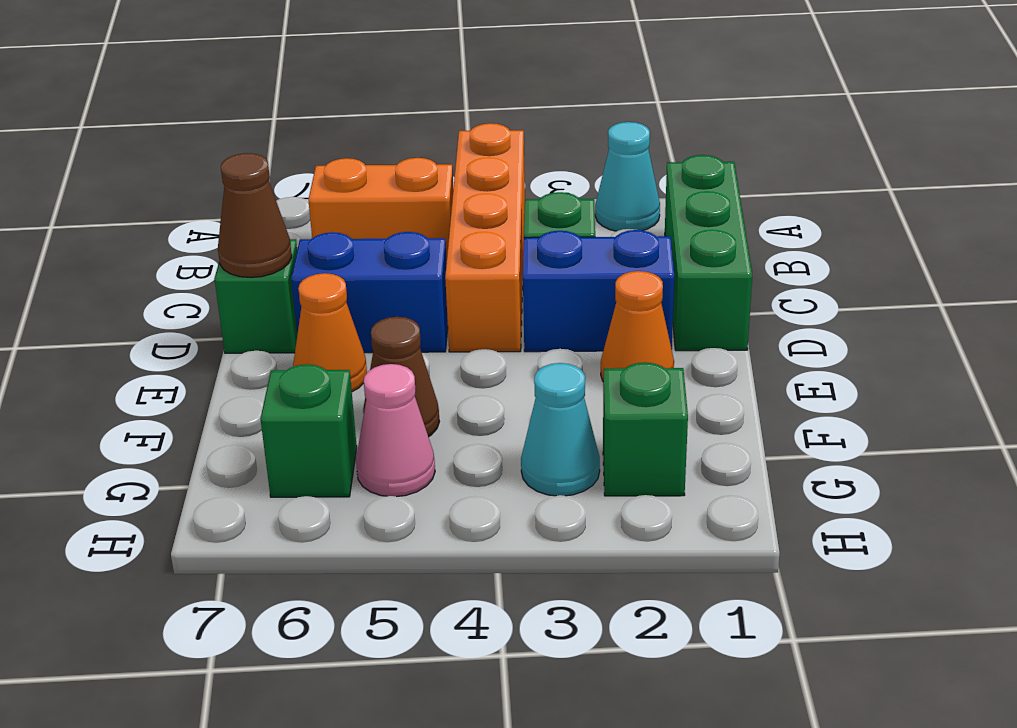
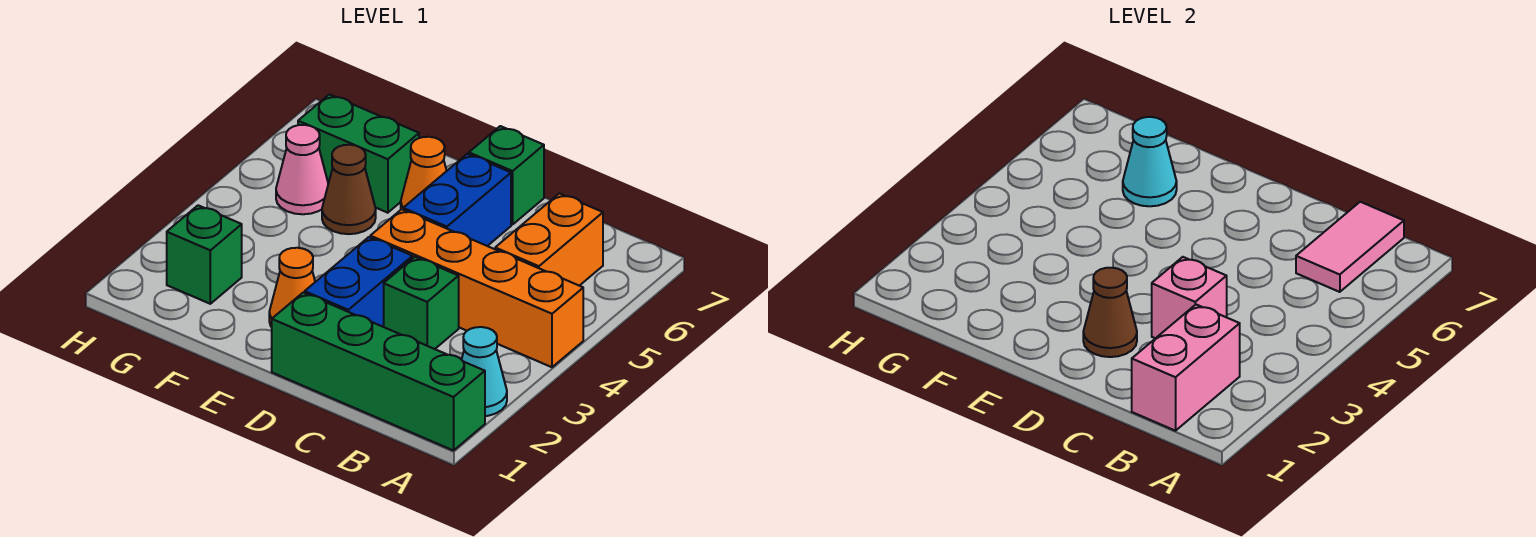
green 1x3 brick [665,155,752,351] -> green 1x4 brick [272,293,485,451]
none -> pink 1x2 brick [1132,305,1240,431]
none -> pink 1x2 tile [1296,202,1404,292]
none -> pink 1x1 brick [1152,257,1227,338]
brown 1x1 cone [218,153,292,277] -> brown 1x1 cone moved to [1083,268,1137,357]
cyan 1x1 cone [521,363,600,496] -> cyan 1x1 cone moved to [1123,117,1177,206]
green 1x1 brick [260,364,357,497] -> green 1x2 brick [298,94,419,213]

